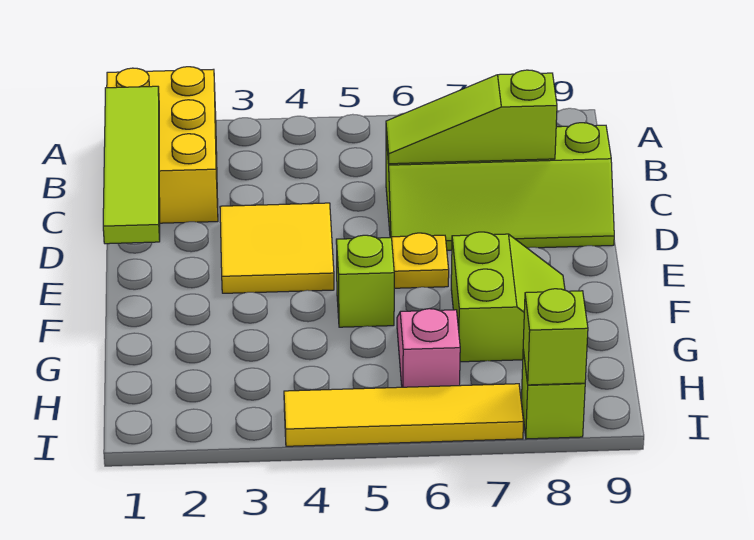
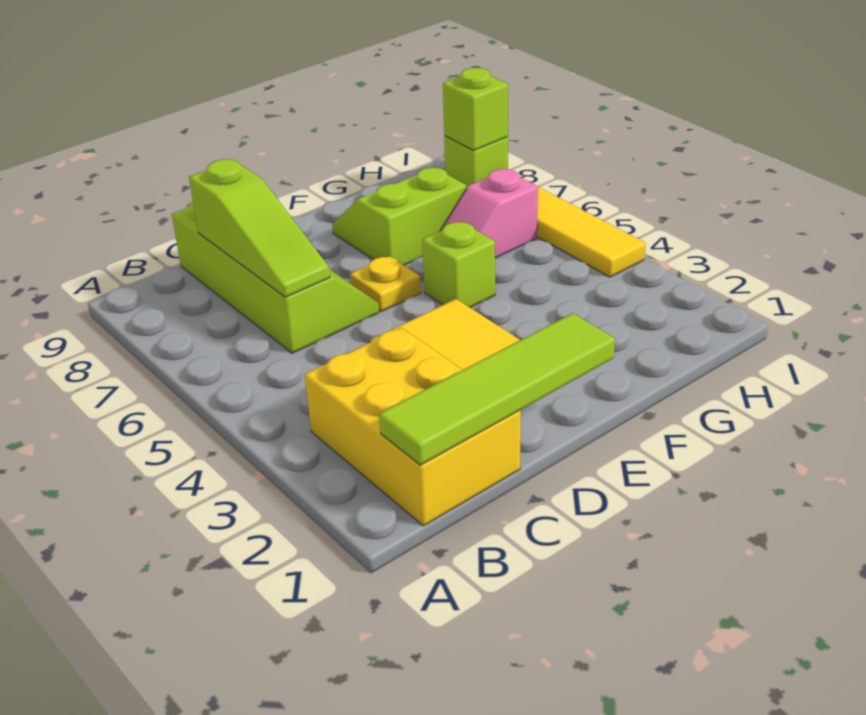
yellow 2x3 brick [107,67,218,223] -> yellow 2x3 brick turned to [305,328,521,526]

